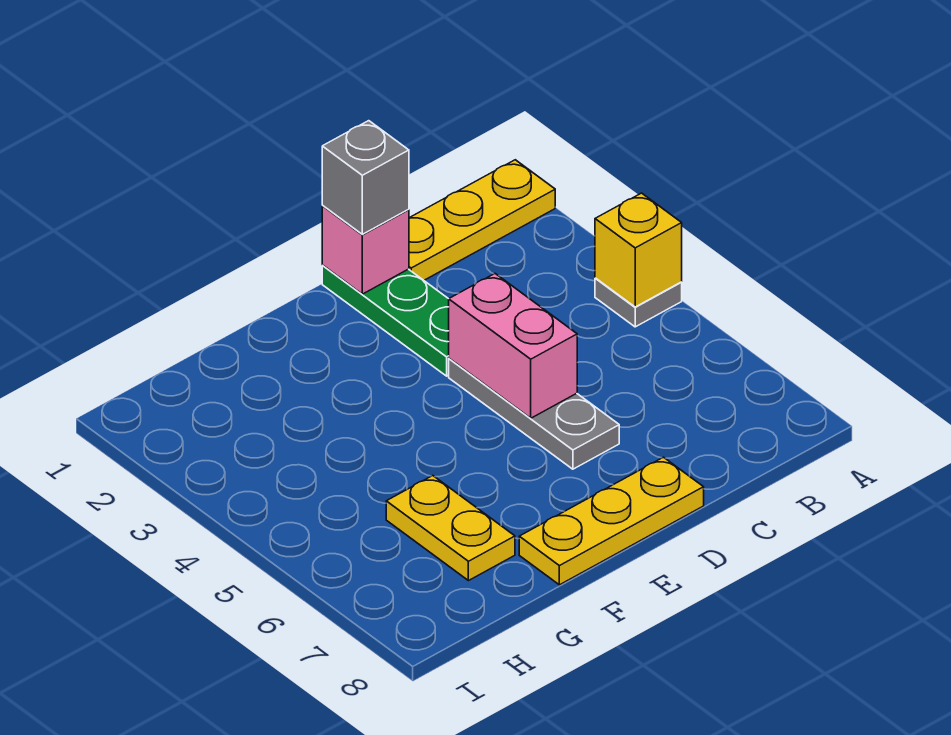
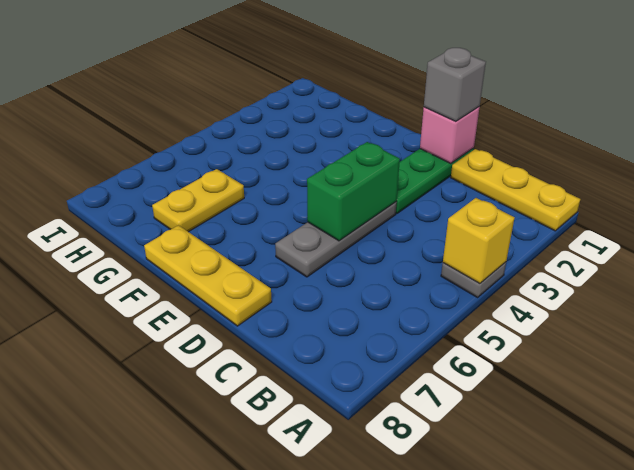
pink 1x2 brick [449,274,577,418] -> green 1x2 brick [307,142,400,241]

